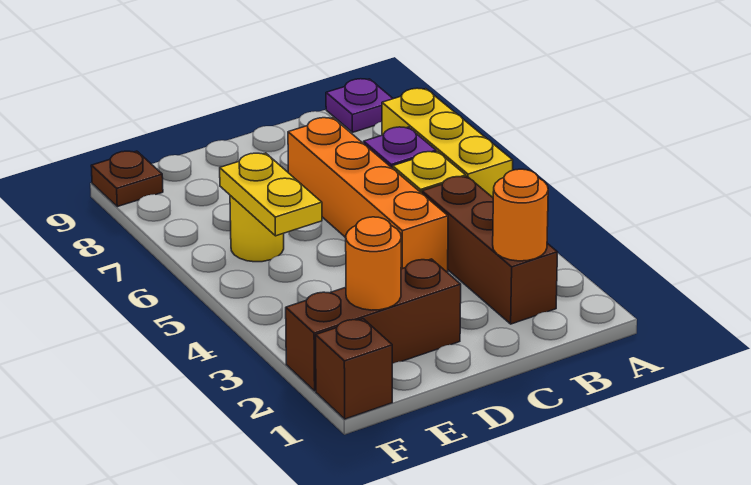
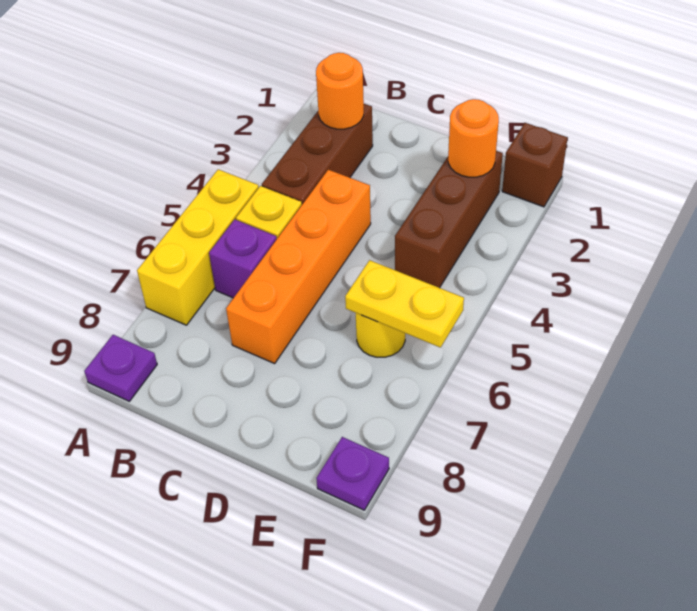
brown 1x3 brick [286,259,461,391] -> brown 1x3 brick turned to [395,151,503,288]
yellow 1x2 plate [220,153,322,236] -> yellow 1x2 plate turned to [345,260,464,348]
brown 1x1 plate [91,151,163,207] -> purple 1x1 plate [316,437,389,510]

